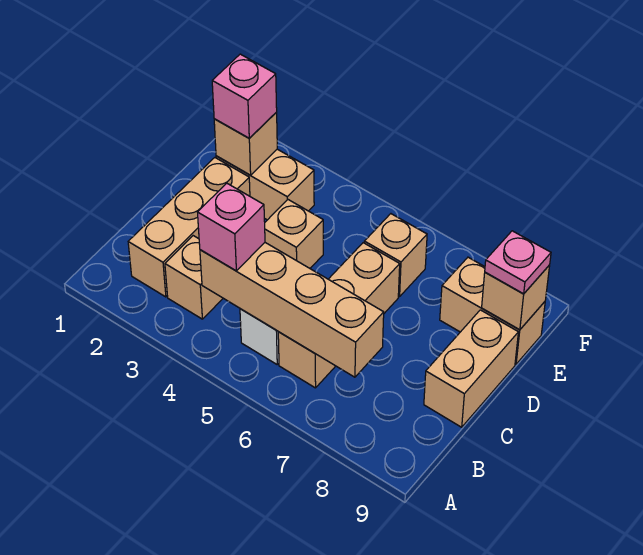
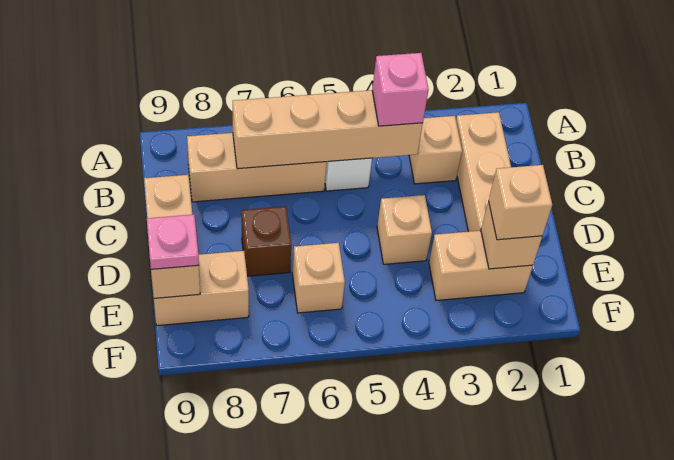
tan 1x3 brick [278,243,400,388] -> tan 1x3 brick turned to [187,133,327,202]
none -> brown 1x1 brick [242,206,291,276]
pink 1x1 brick [212,54,277,138] -> tan 1x1 brick [489,165,552,240]

